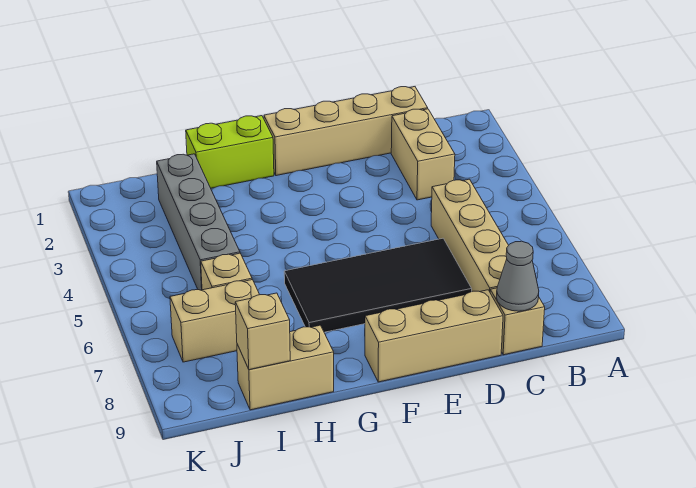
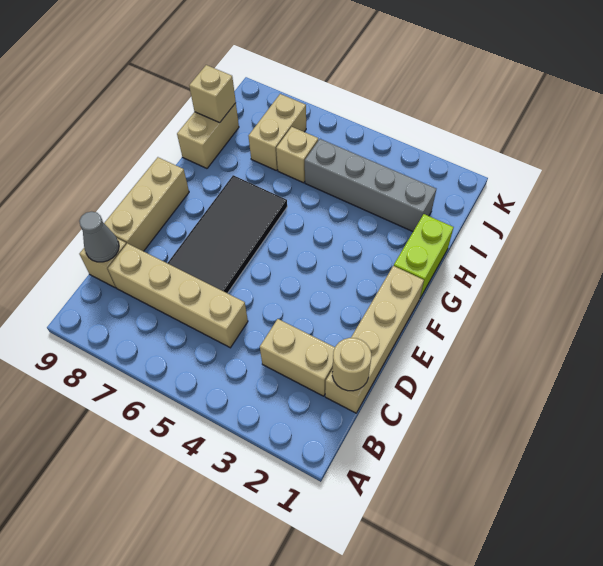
none -> tan 1x1 round brick [332,338,371,391]

